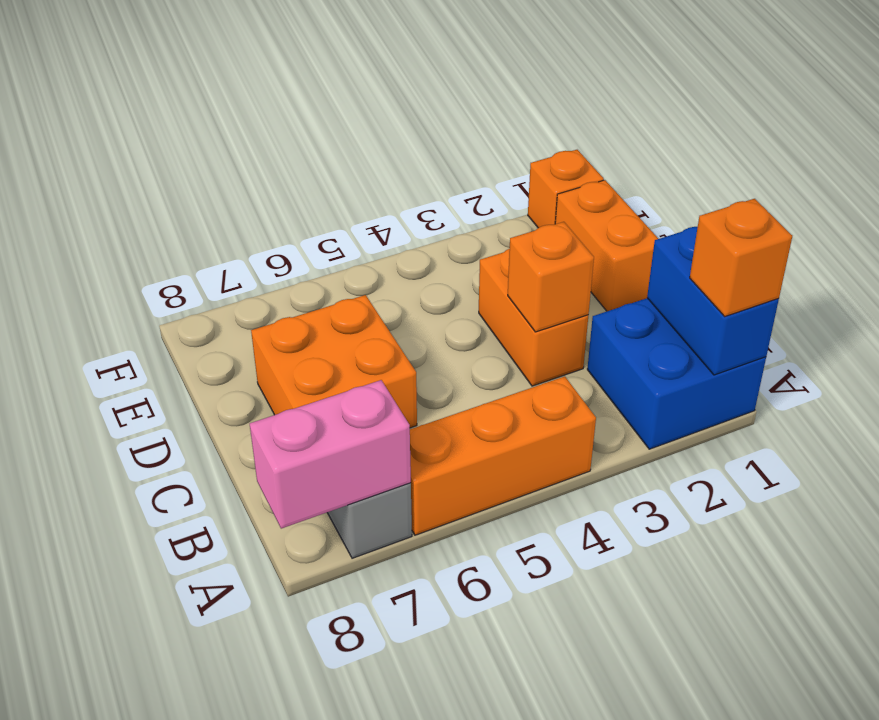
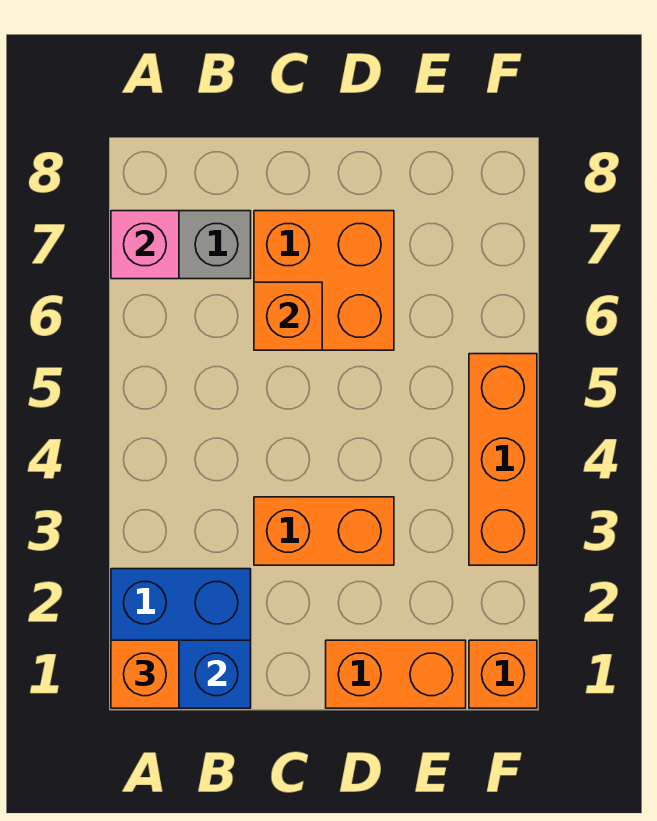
orange 1x3 brick [410,377,596,535] -> orange 1x3 brick moved to [469,354,537,565]
pink 1x2 brick [250,380,411,529] -> pink 1x1 brick [111,211,179,279]
orange 1x1 brick [508,222,594,332] -> orange 1x1 brick moved to [254,282,322,350]

